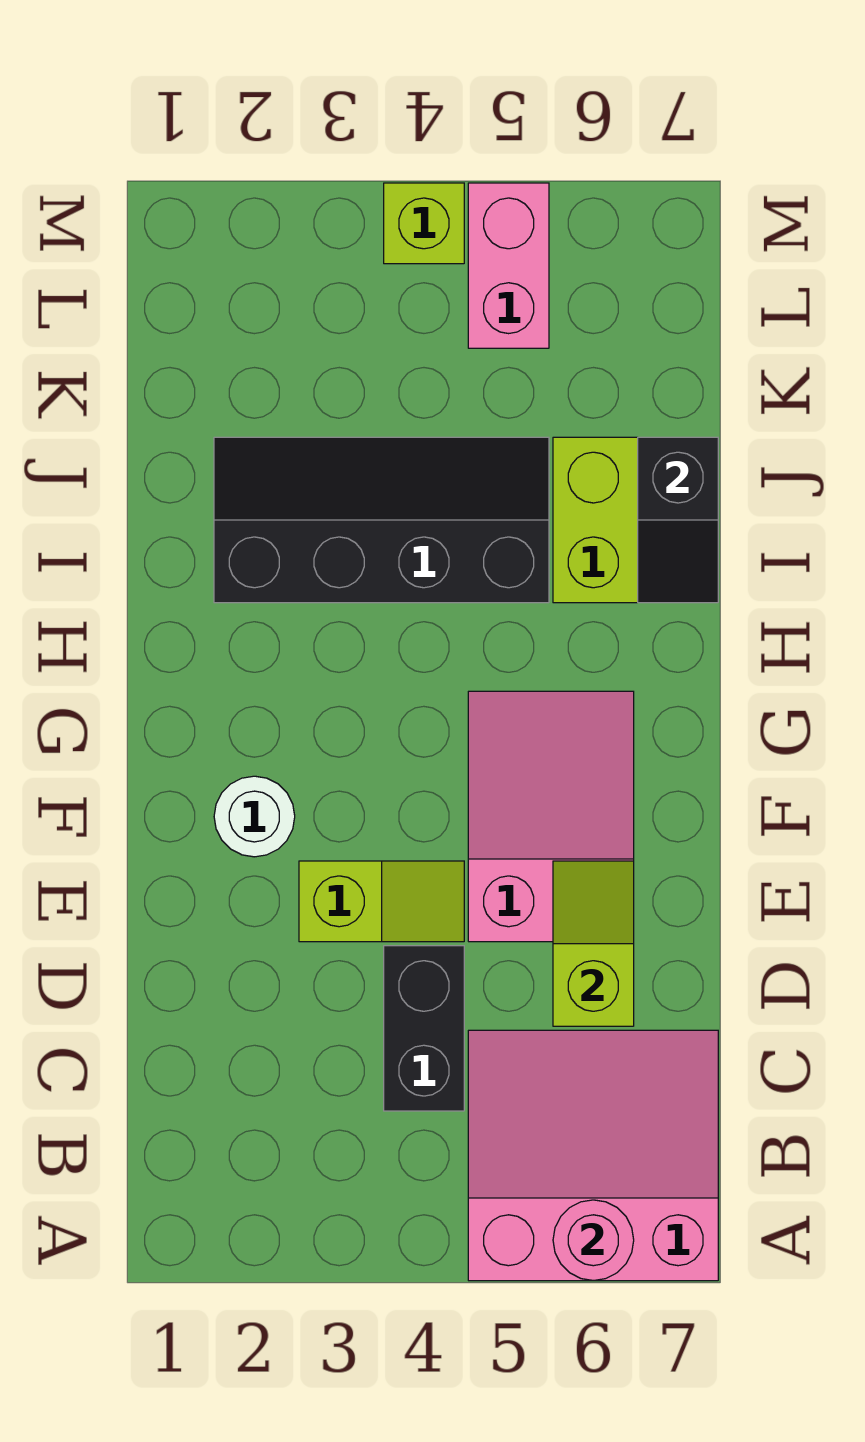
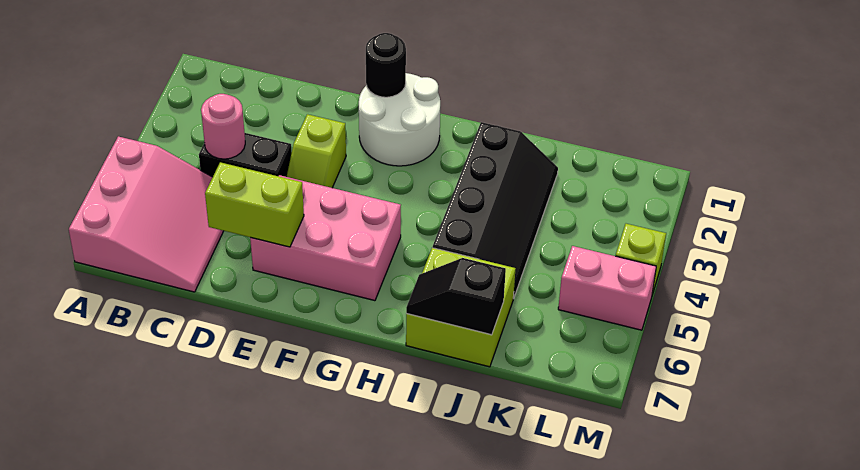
pink 1x1 round brick [553,1200,634,1281] -> pink 1x1 round brick moved to [201,94,245,159]
lime 1x2 slope [553,861,634,1026] -> lime 1x2 brick [205,162,304,247]
pink 2x3 slope [468,691,634,942] -> pink 2x3 brick [250,175,401,301]
none -> black 1x1 round brick [366,33,406,97]
white 1x1 round brick [214,776,295,857] -> white 2x2 round brick [359,73,440,166]

